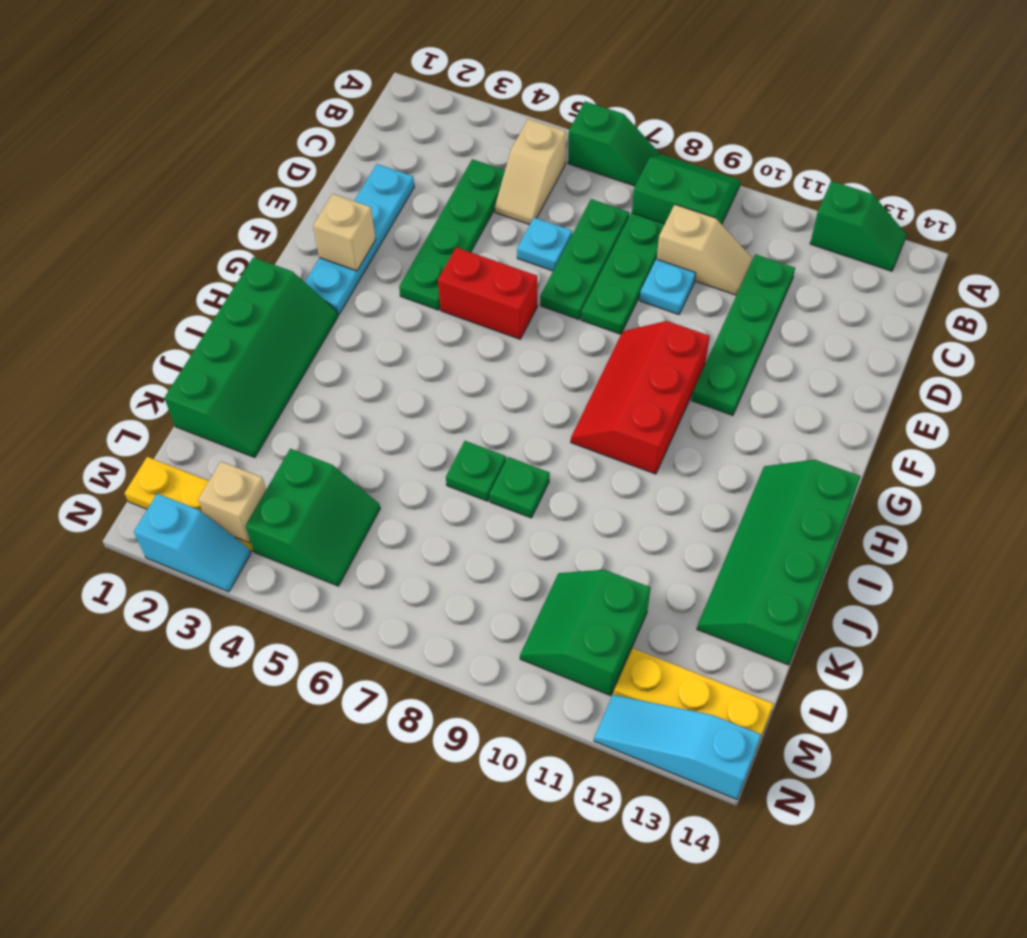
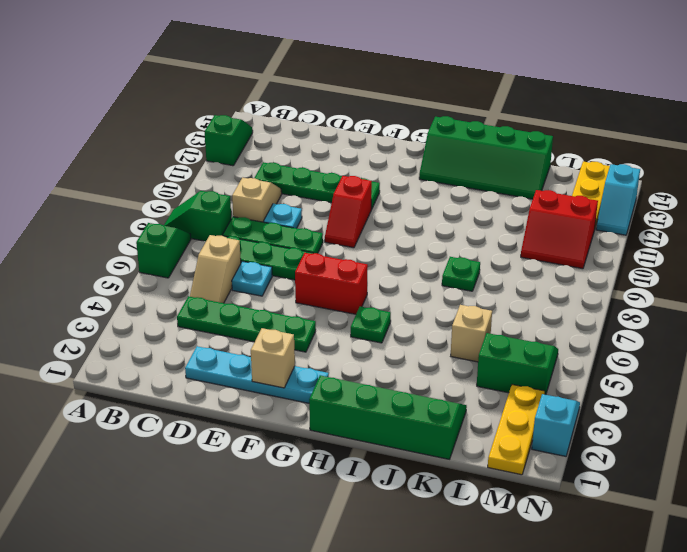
green 2x2 slope [632,155,741,224] -> green 1x2 slope [164,191,231,241]
tan 1x2 slope [495,119,566,225] -> tan 1x2 slope turned to [190,235,241,303]
red 1x2 brick [438,247,537,339] -> red 1x2 brick turned to [295,253,368,314]
red 2x3 slope [571,321,710,474] -> red 1x2 slope [325,176,372,248]
green 1x1 plate [446,441,506,501] -> green 1x1 plate moved to [351,307,391,343]
green 2x2 slope [520,570,650,696] -> red 2x2 slope [521,190,598,269]
tan 1x1 brick [198,461,266,543] -> tan 1x1 brick moved to [451,305,492,362]
cyan 1x3 slope [594,695,761,800] -> cyan 1x2 slope [596,164,640,235]

